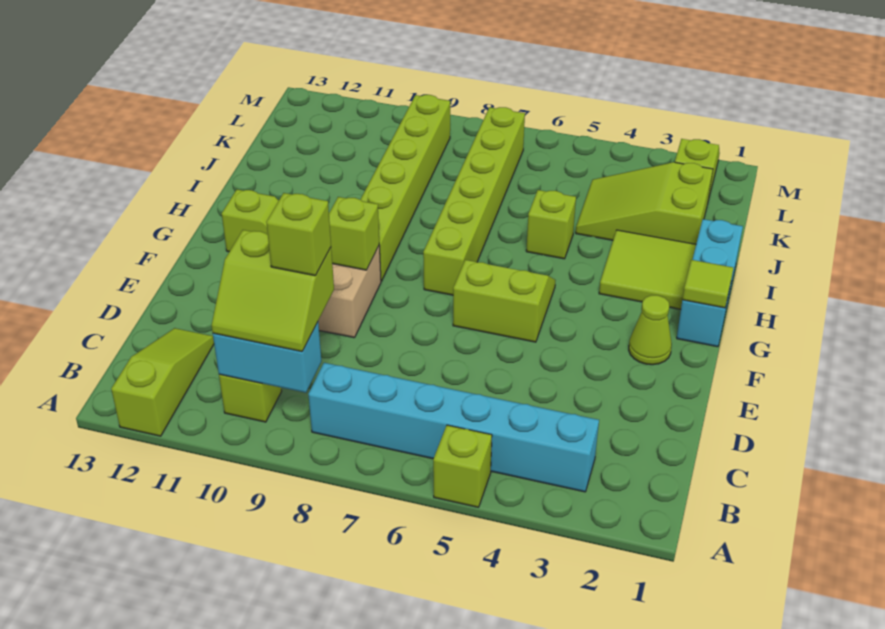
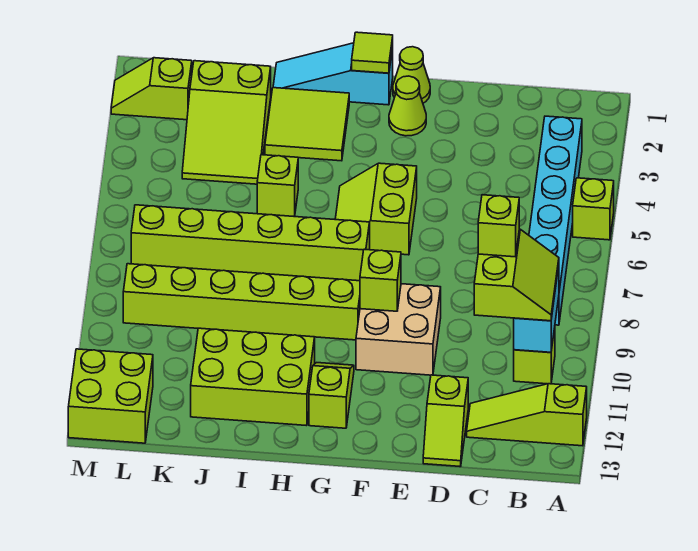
none -> lime 1x2 slope [423,375,468,467]
none -> lime 1x1 cone [393,47,430,103]
cyan 1x3 brick [677,219,743,347] -> cyan 1x3 slope [273,43,393,105]
none -> lime 2x3 brick [191,328,315,426]
none -> lime 2x2 brick [68,349,153,443]

